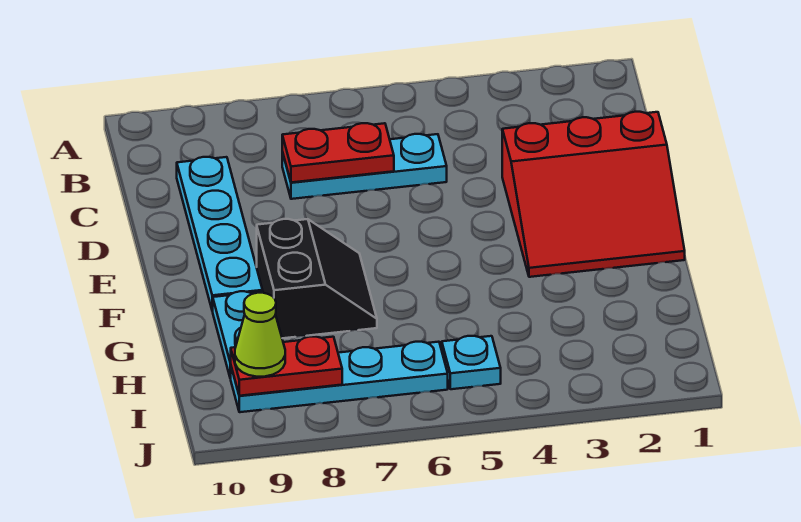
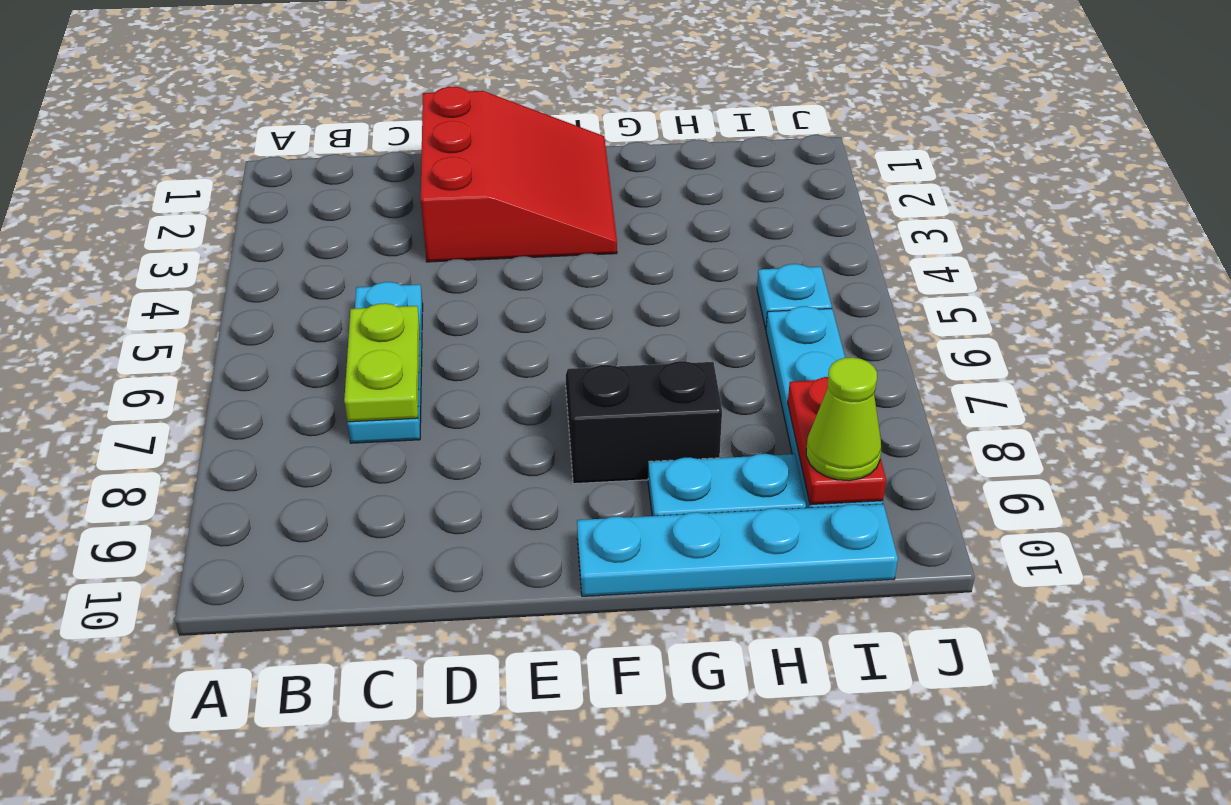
red 1x2 plate [282,123,394,182] -> lime 1x2 plate [344,303,420,422]
cyan 1x4 plate [177,157,263,311] -> cyan 1x4 plate moved to [577,504,898,596]

